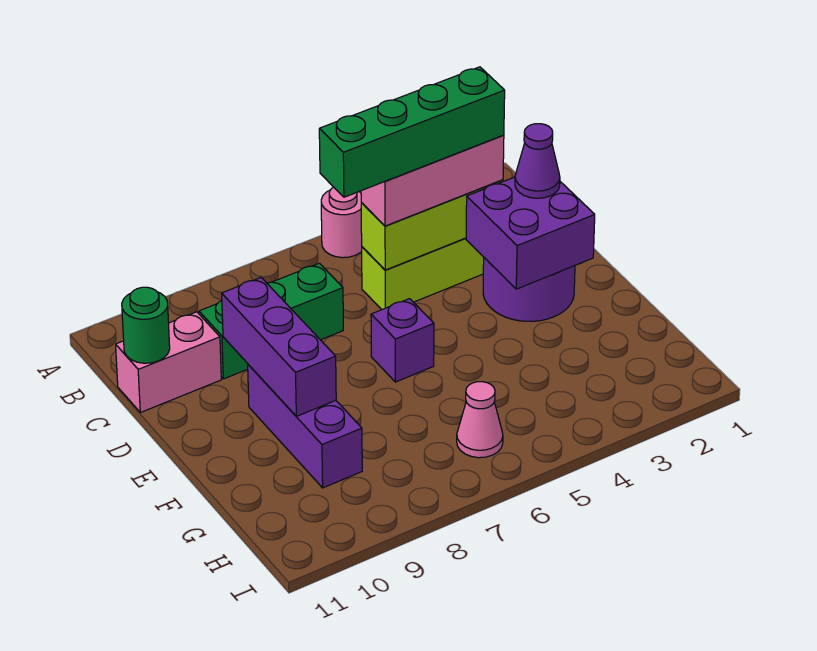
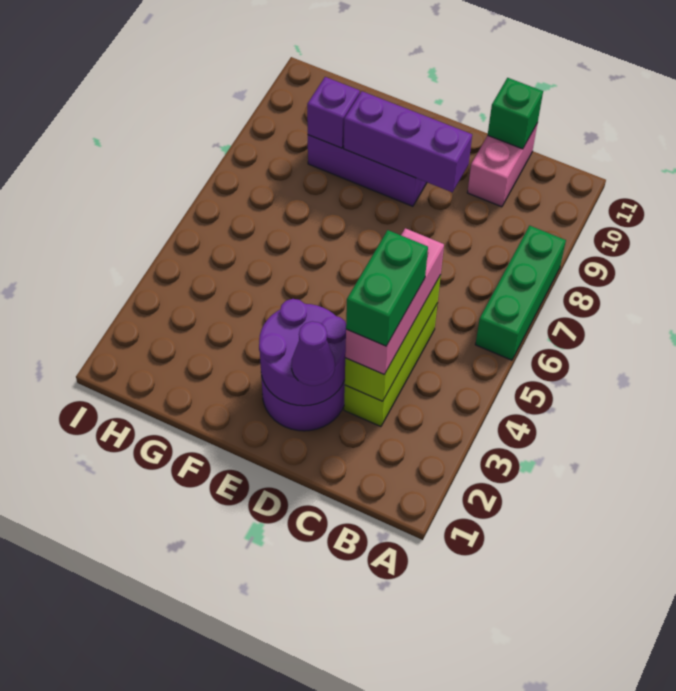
pink 1x1 round brick [321,187,362,258] -> none
green 1x4 brick [319,67,505,197] -> green 1x2 brick [346,230,428,346]
green 1x3 brick [199,263,343,379] -> green 1x3 brick moved to [475,226,566,360]
green 1x1 round brick [122,287,170,363] -> green 1x1 brick [488,78,543,149]
purple 2x2 brick [466,177,595,289] -> purple 2x2 round brick [259,299,346,406]
purple 1x1 brick [371,299,434,382] -> purple 1x1 brick moved to [307,77,360,148]
pink 1x1 cone [457,382,503,458] -> none

